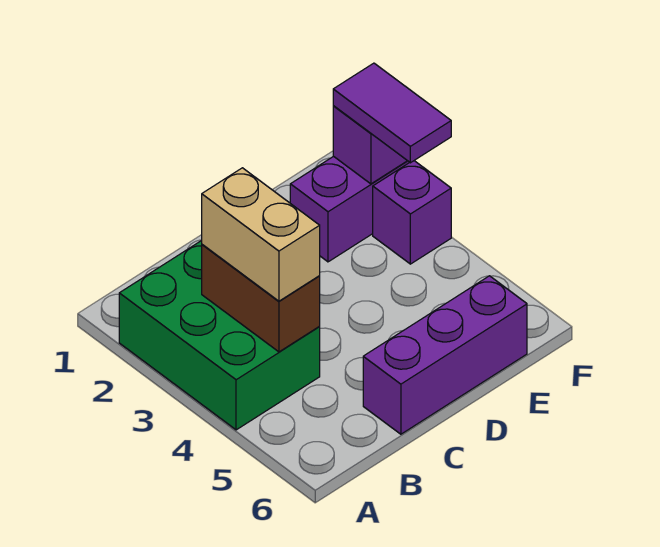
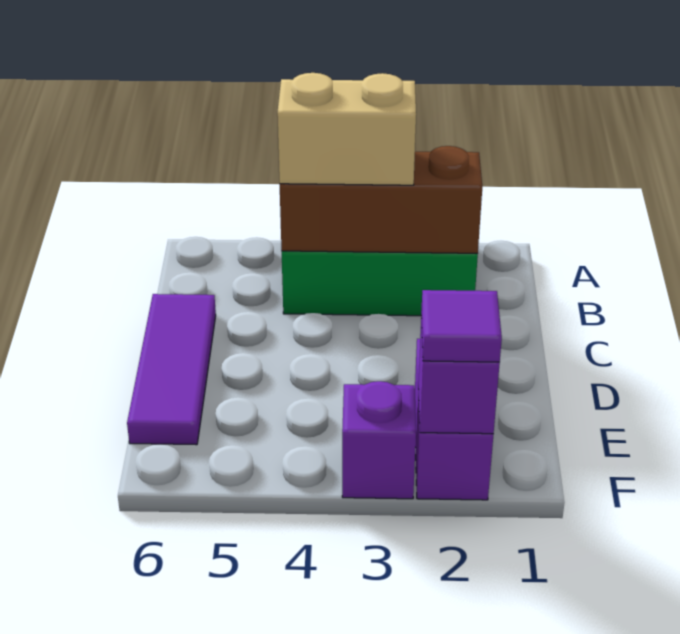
brown 1x2 brick [202,245,320,352] -> brown 1x3 brick [280,146,482,253]
purple 1x3 brick [363,276,527,434] -> purple 1x3 tile [127,294,216,445]
purple 1x2 tile [333,63,451,163] -> purple 1x1 tile [421,290,502,362]

